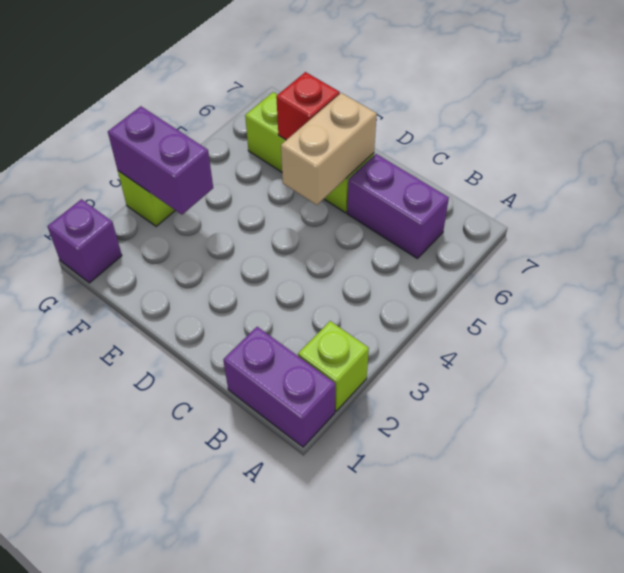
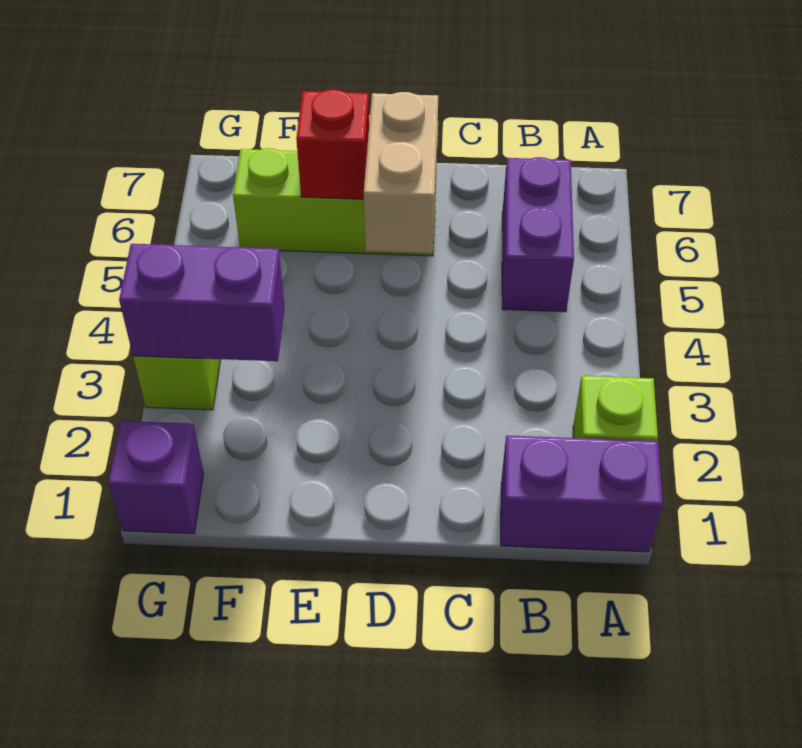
purple 1x2 brick [347,154,449,259] -> purple 1x2 brick turned to [502,157,574,312]

